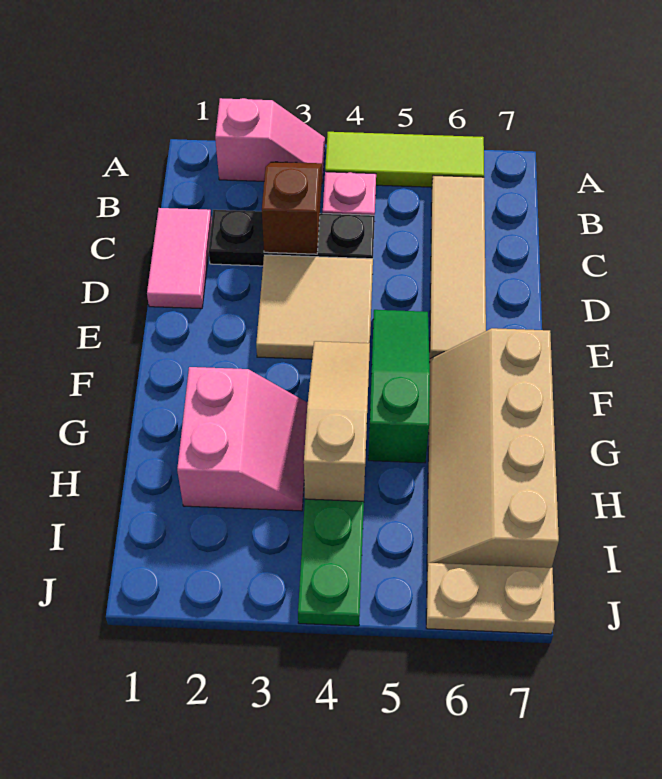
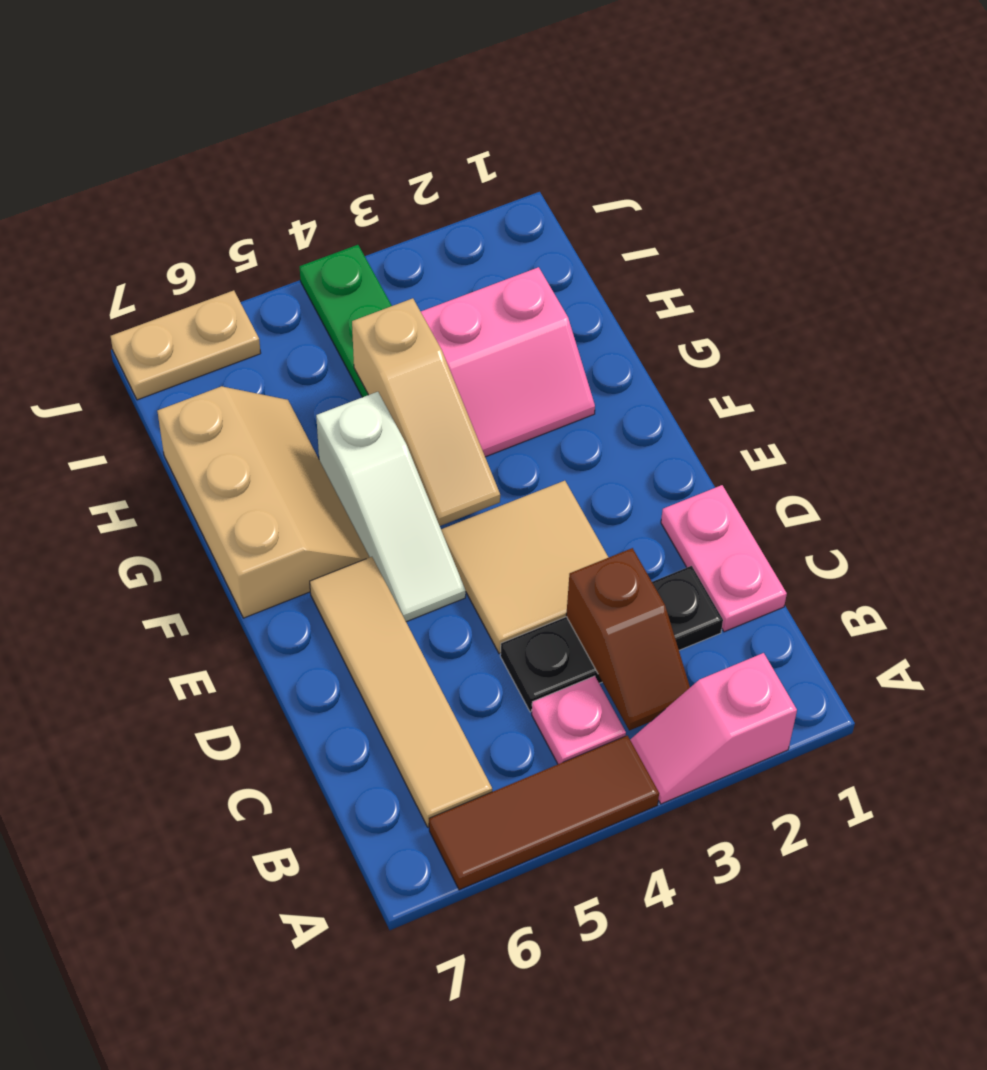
lime 1x3 tile [325,132,484,187] -> brown 1x3 tile [429,735,659,890]
pink 1x2 tile [147,208,212,309] -> pink 1x2 plate [661,485,787,632]
green 1x3 slope [368,310,430,463] -> white 1x3 slope [316,392,466,622]
tan 2x4 slope [427,328,559,569] -> tan 2x3 slope [157,386,370,618]
pink 2x2 slope [177,367,308,511] -> pink 2x2 slope turned to [421,267,595,457]

